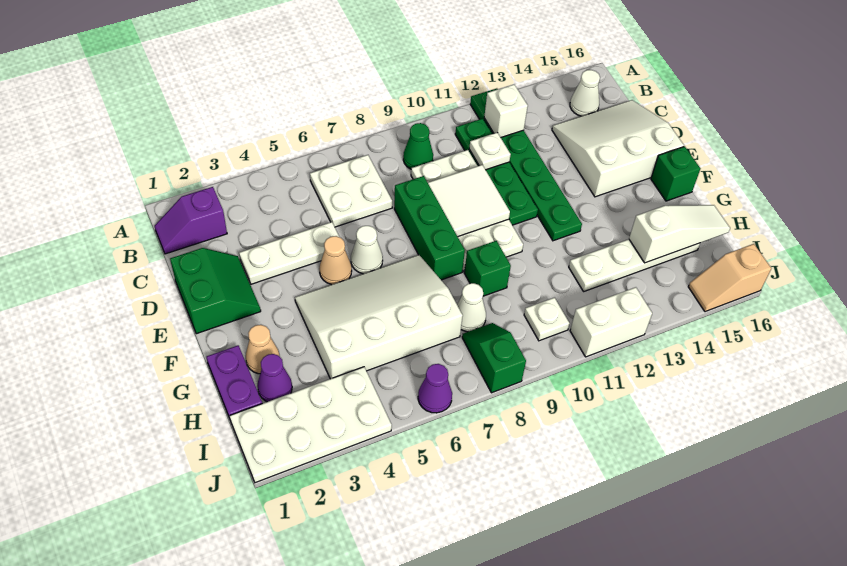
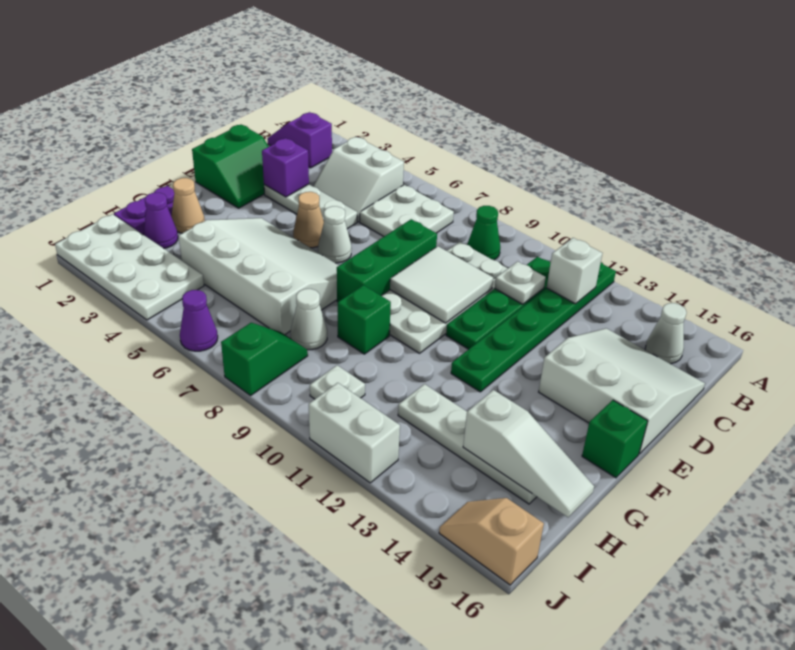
none -> white 2x2 slope [313,137,404,222]
none -> purple 1x1 brick [262,138,309,197]

